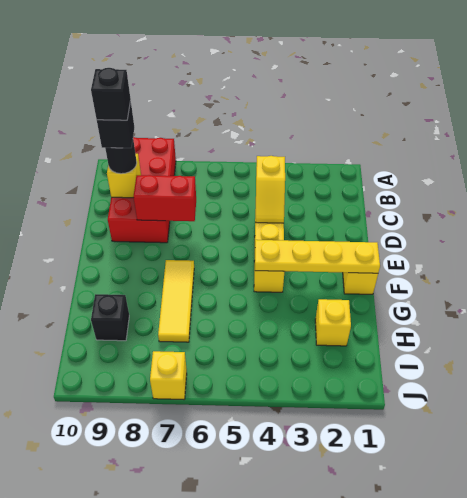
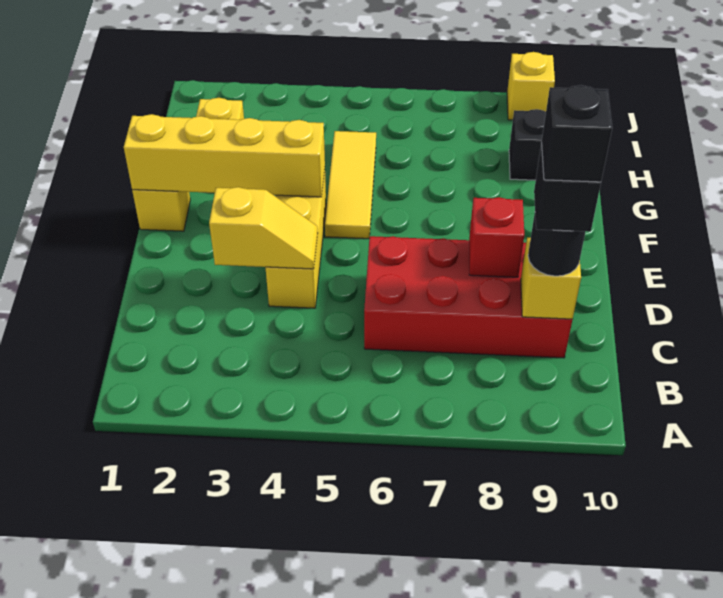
red 2x4 brick [108,137,176,243] -> red 2x4 brick turned to [364,236,573,358]
yellow 1x2 slope [255,156,285,223] -> yellow 1x2 slope turned to [209,187,318,269]
red 1x2 brick [133,175,196,221] -> red 1x1 brick [469,197,524,277]
yellow 1x4 plate [255,240,380,273] -> yellow 1x4 brick [124,114,325,197]
yellow 1x3 tile [158,260,194,342] -> yellow 1x3 tile moved to [325,131,376,239]
yellow 1x1 brick [150,351,187,399] -> yellow 1x1 brick moved to [507,52,555,120]

